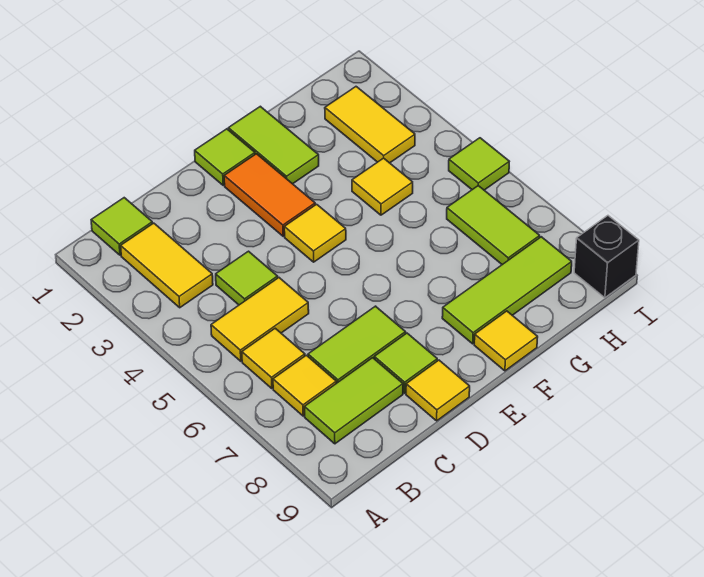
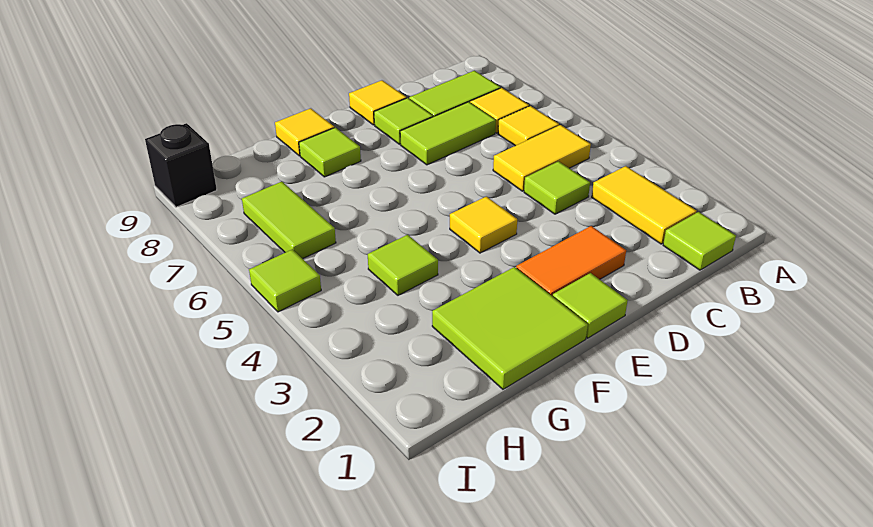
orange 1x2 tile [224,154,315,236] -> orange 1x2 tile turned to [516,226,626,296]
lime 1x2 tile [228,106,319,184] -> lime 2x2 tile [432,267,588,389]
lime 1x3 tile [442,237,572,344] -> lime 1x1 tile [299,128,361,177]
yellow 1x1 tile [352,158,413,215] -> lime 1x1 tile [368,235,438,295]
yellow 1x2 tile [325,87,415,163] -> none

